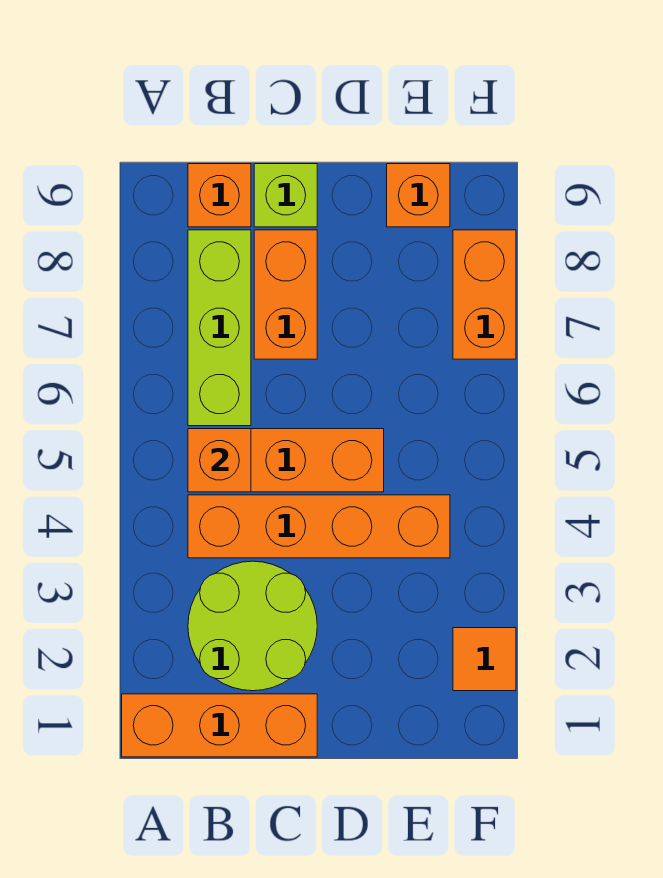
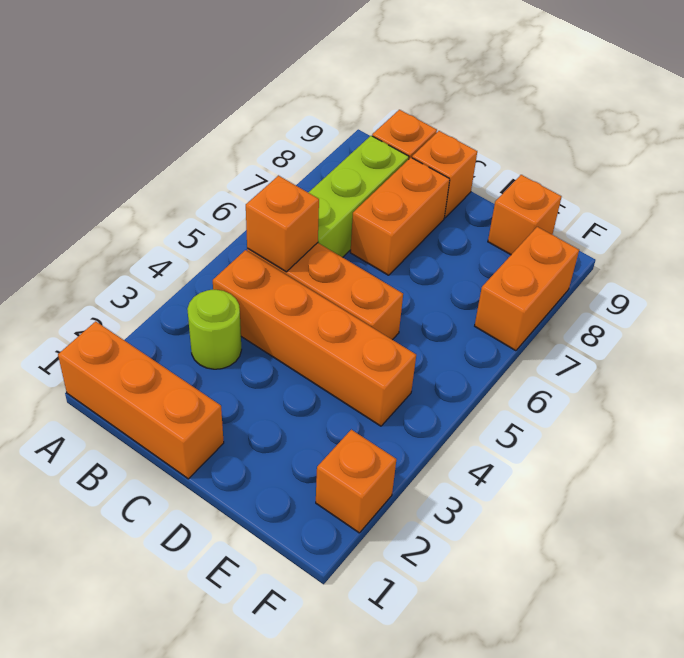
lime 2x2 round brick [188,561,317,691] -> lime 1x1 round brick [187,290,242,369]
lime 1x1 brick [254,164,317,227] -> orange 1x1 brick [412,131,477,218]
orange 1x1 tile [453,628,516,691] -> orange 1x1 brick [316,430,396,533]

